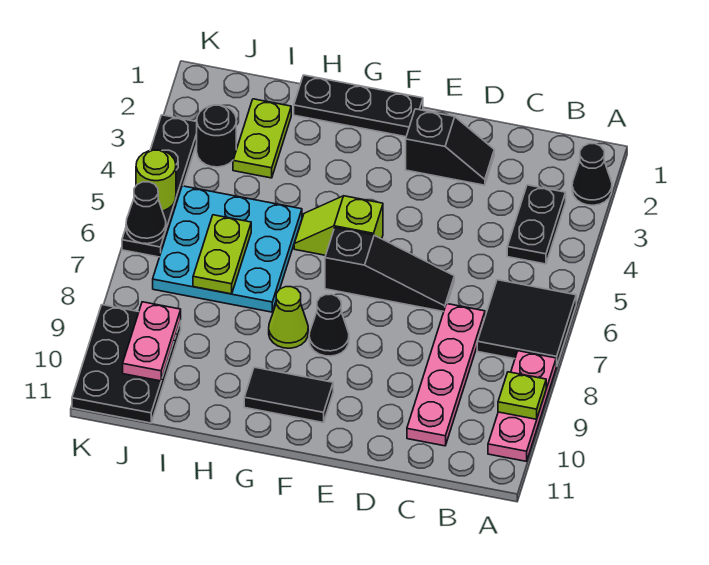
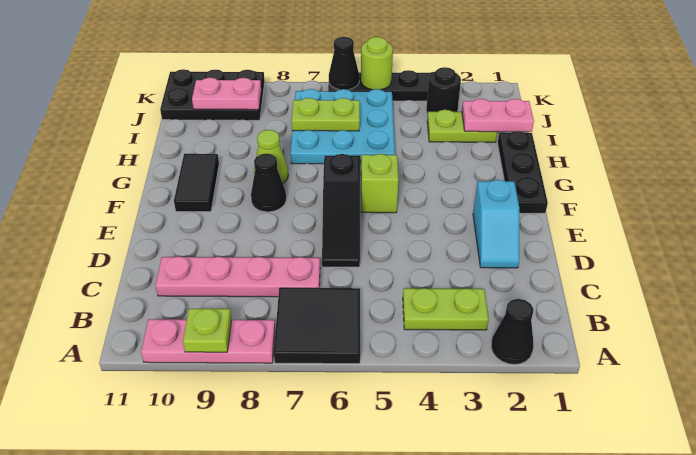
black 1x2 plate [507,185,566,264] -> lime 1x2 plate [403,288,489,330]
black 1x2 slope [406,109,494,185] -> cyan 1x2 slope [473,180,519,268]
none -> pink 1x2 plate [462,99,534,132]

